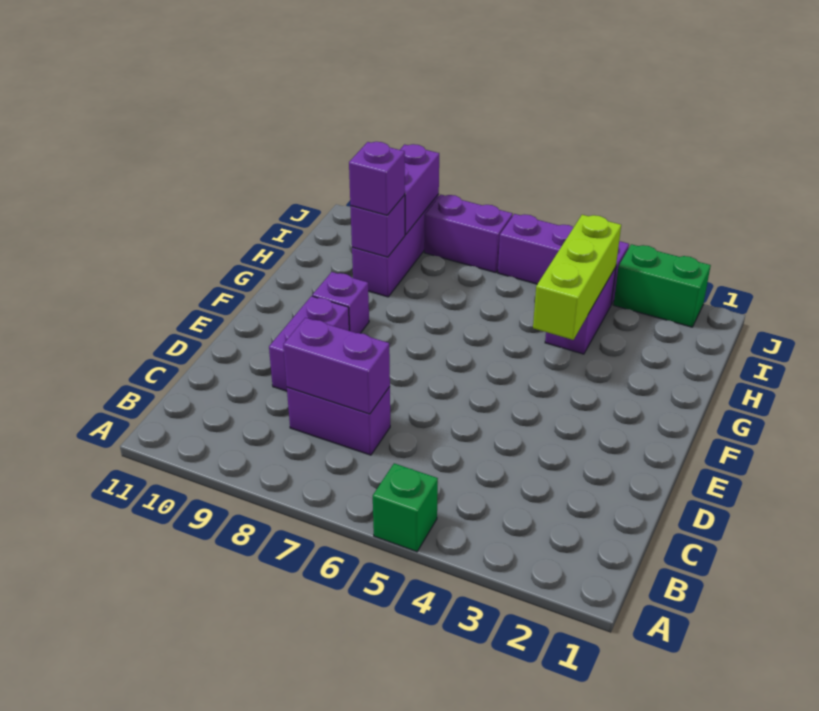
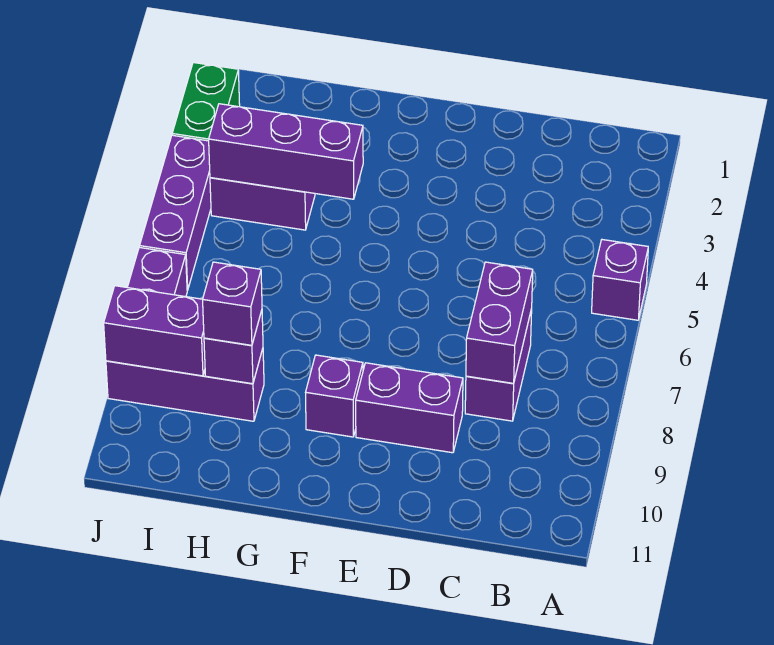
green 1x1 brick [373,463,438,552] -> purple 1x1 brick [592,240,648,320]
lime 1x3 brick [533,215,621,340] -> purple 1x3 brick [209,104,363,199]

